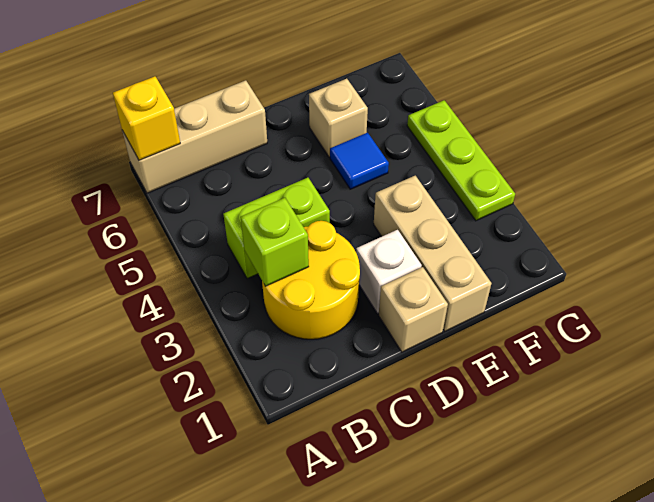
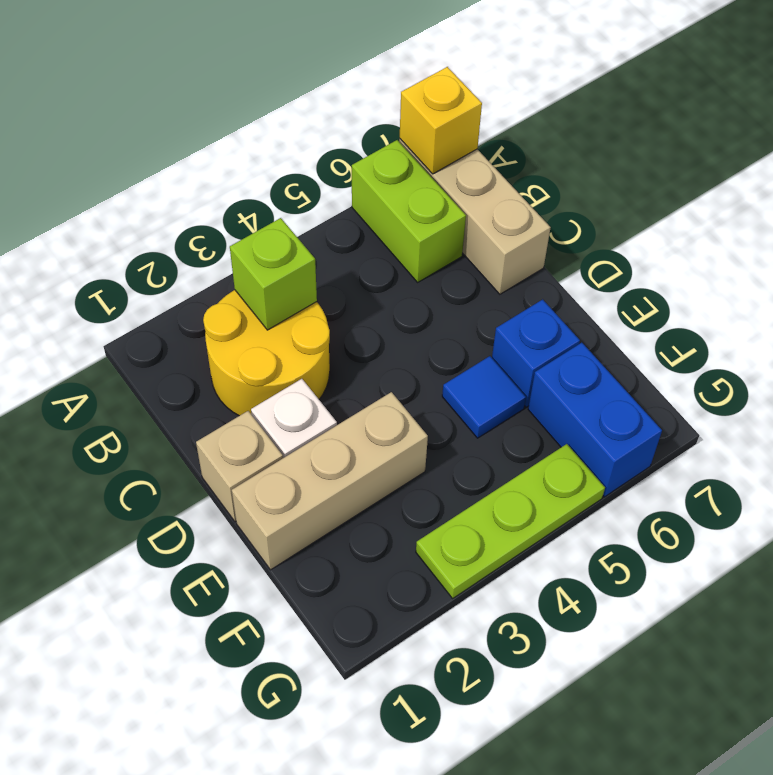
lime 1x2 brick [223,178,330,279] -> lime 1x2 brick moved to [352,140,466,282]
tan 1x1 brick [309,79,368,157] -> blue 1x1 brick [492,299,580,407]
none -> blue 1x2 brick [528,343,662,497]

